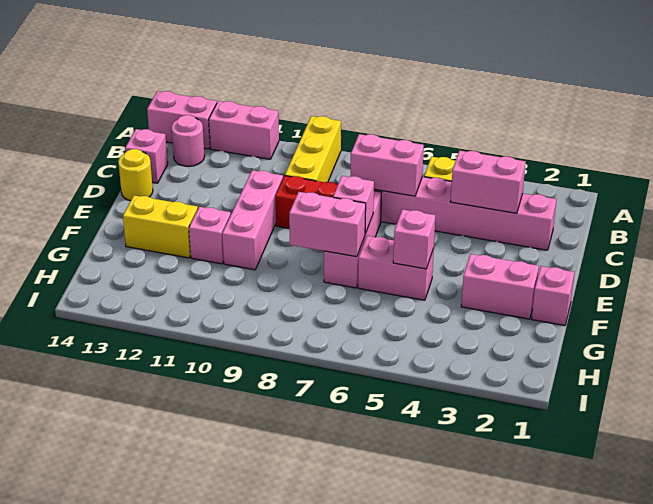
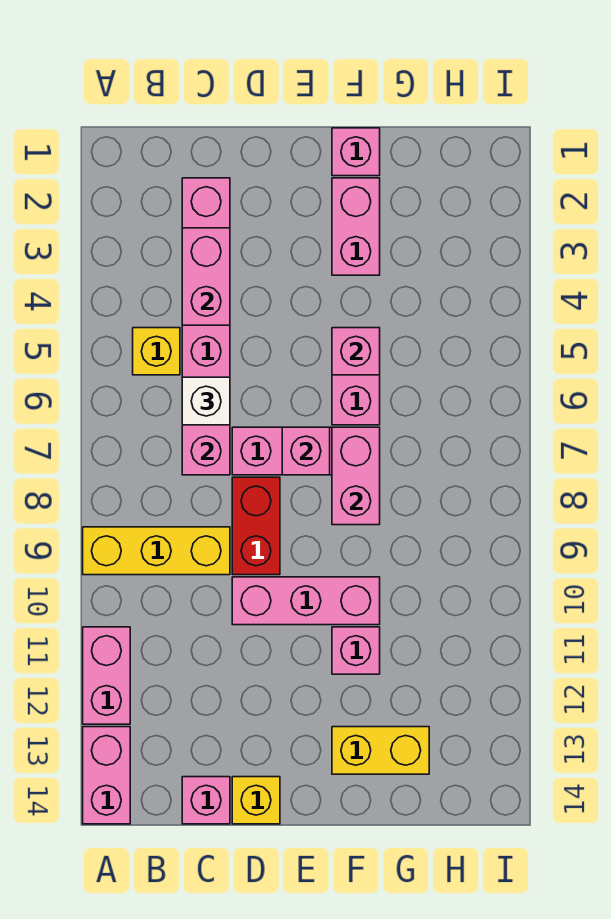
pink 1x1 round brick [172,115,204,166] -> none
none -> white 1x1 brick [182,377,230,425]
yellow 1x1 round brick [118,149,153,201] -> yellow 1x1 brick [232,777,280,824]
yellow 1x2 brick [123,195,198,258] -> yellow 1x2 brick turned to [332,727,429,774]

